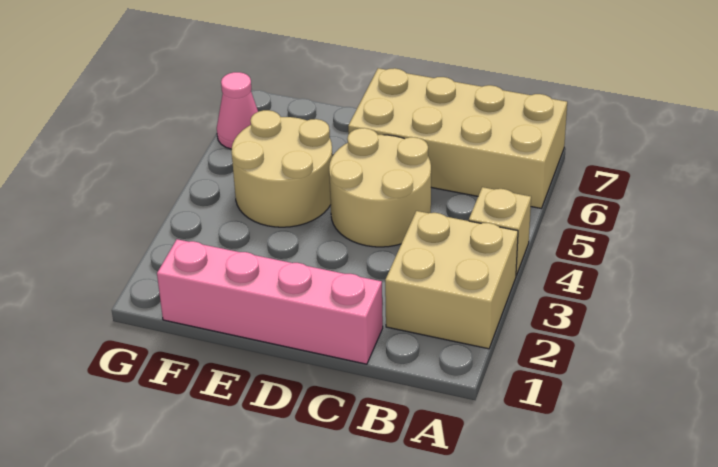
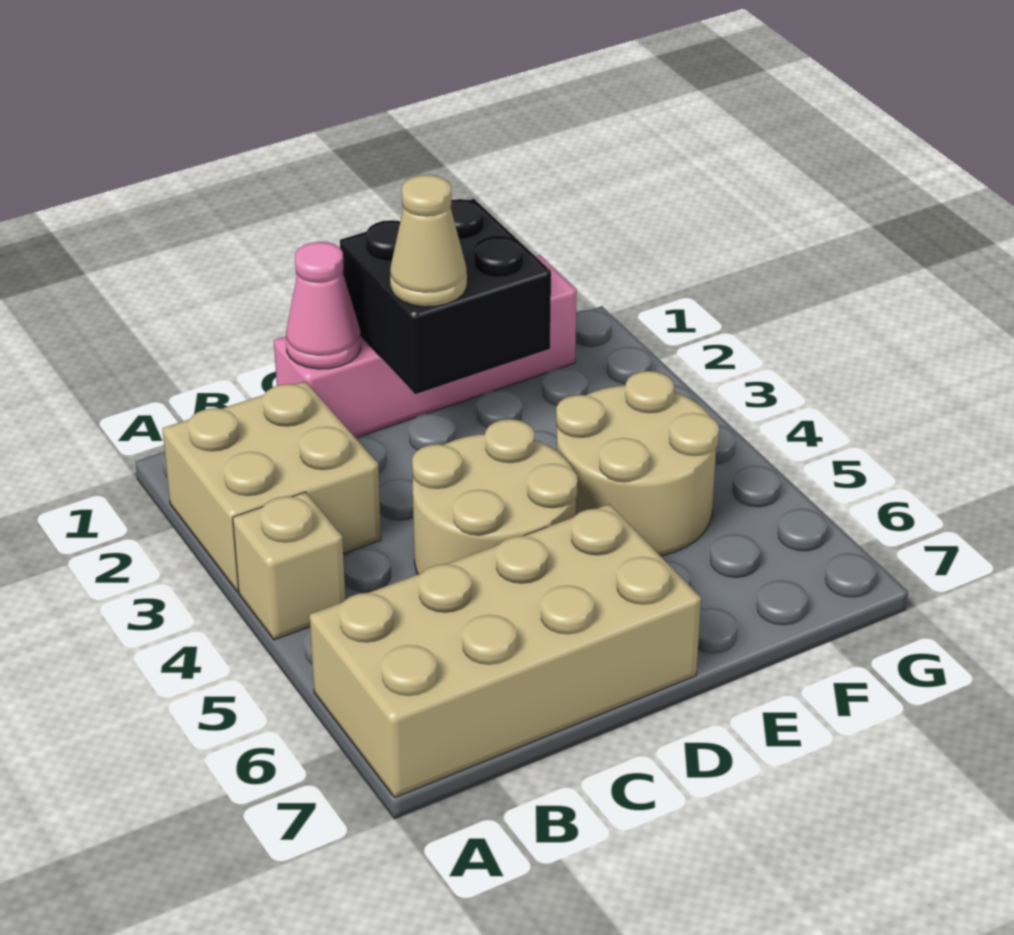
none -> black 2x2 brick [340,199,551,394]
none -> tan 1x1 cone [390,175,467,307]
pink 1x1 cone [217,72,258,149] -> pink 1x1 cone moved to [286,242,361,369]

